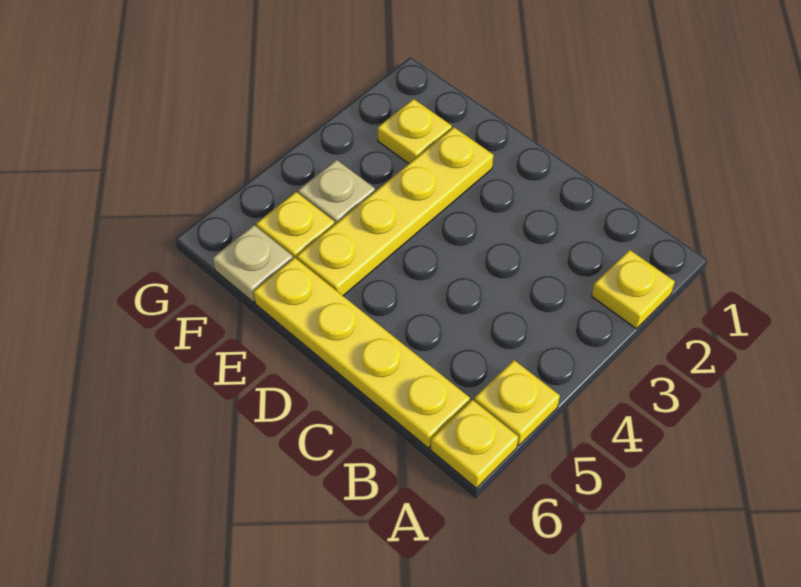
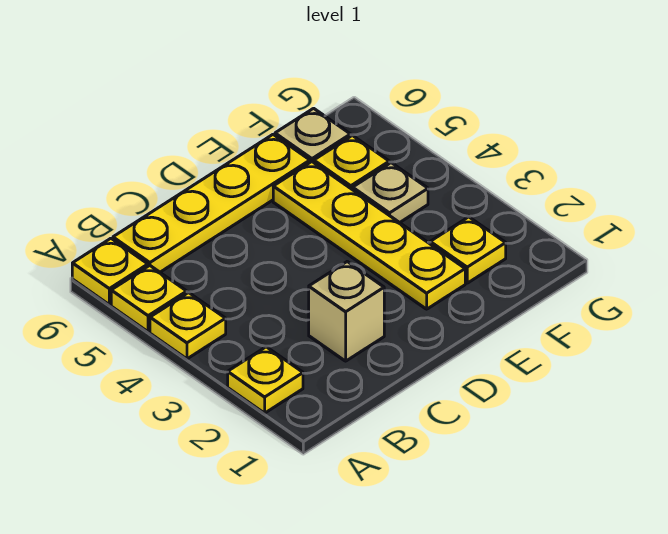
none -> yellow 1x1 plate [150,293,226,359]
none -> tan 1x1 brick [309,262,384,361]

